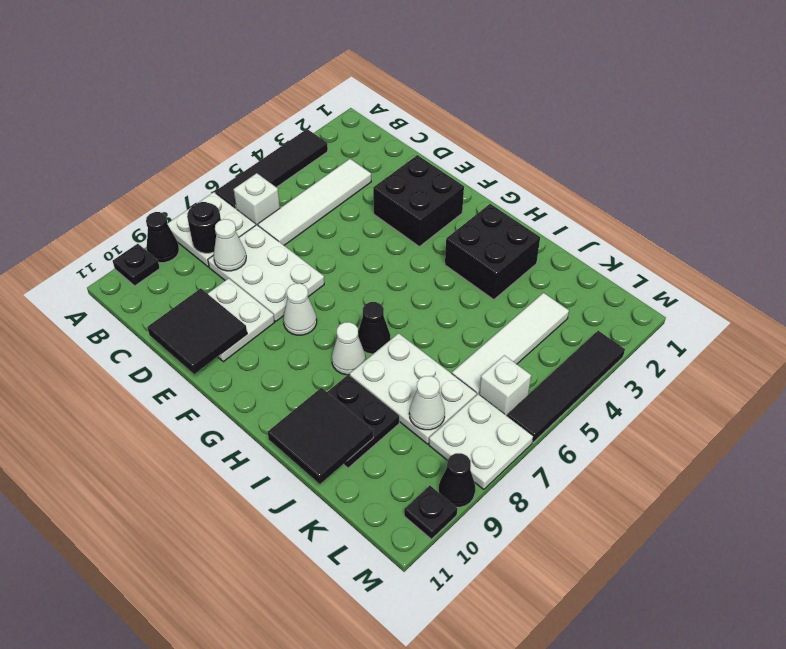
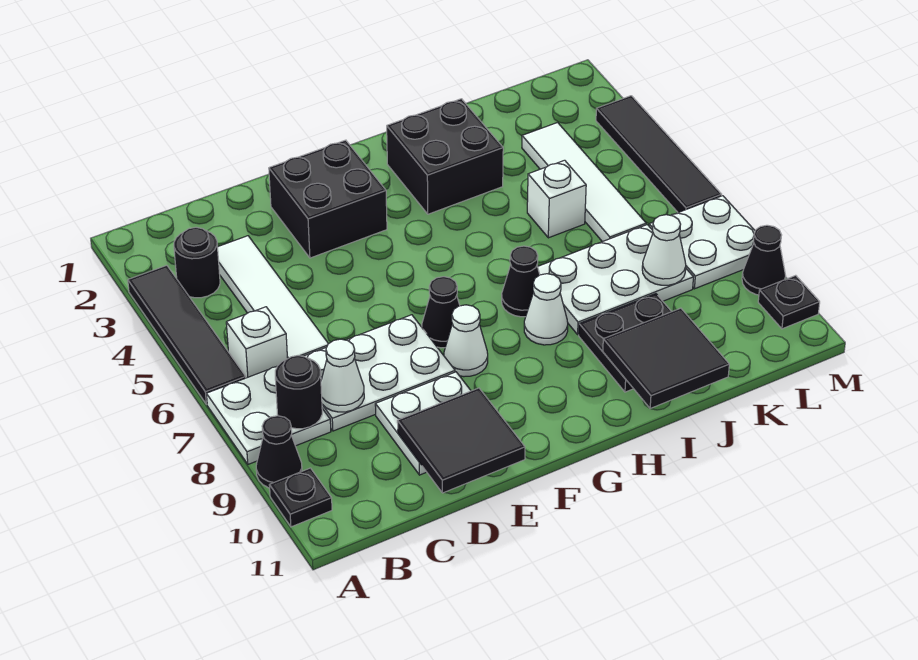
none -> black 1x1 round brick [174,227,220,298]
none -> black 1x1 cone [422,277,460,348]
white 1x1 brick [479,355,531,416] -> white 1x1 brick moved to [527,160,586,238]

